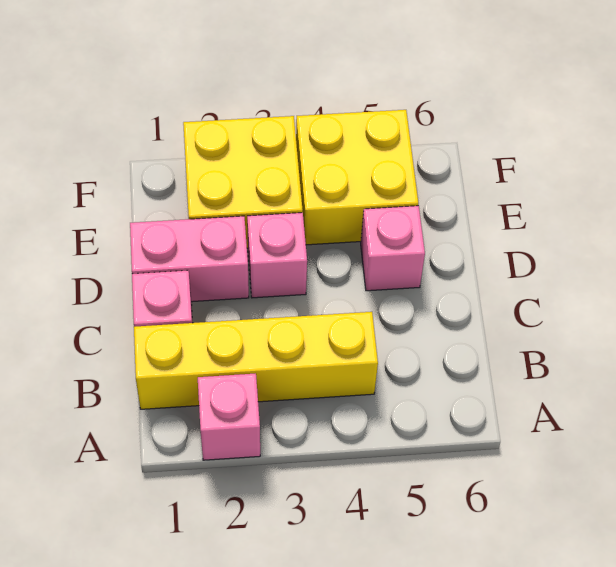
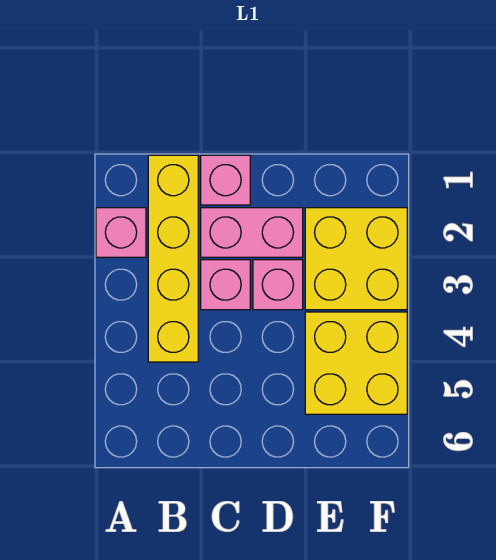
pink 1x2 brick [130,216,249,302] -> pink 1x2 brick turned to [201,208,303,257]
pink 1x1 brick [361,206,425,291] -> pink 1x1 brick moved to [201,260,250,310]

